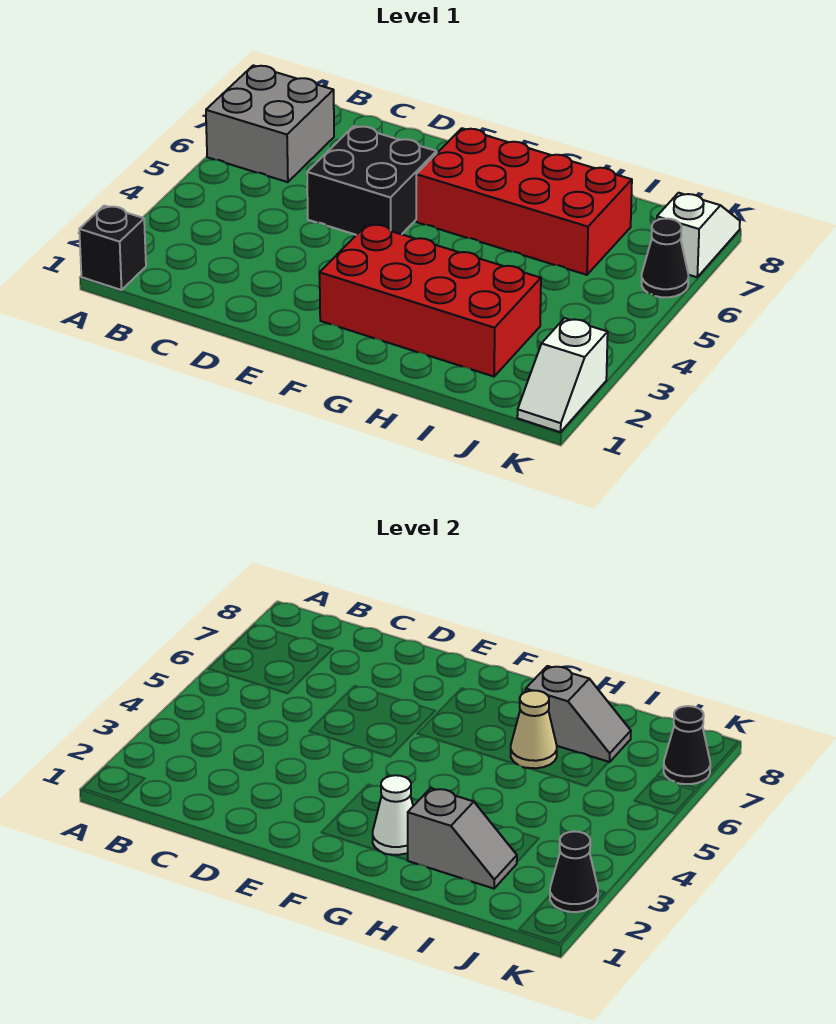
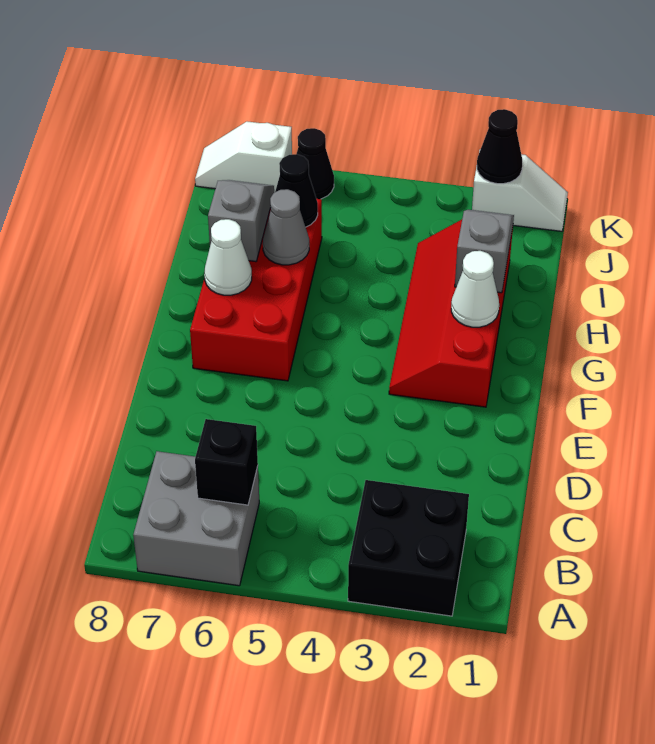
black 1x1 brick [79,206,146,290] -> black 1x1 brick moved to [195,419,258,505]
black 2x2 brick [307,126,437,235] -> black 2x2 brick moved to [348,480,469,616]
red 2x4 brick [320,224,541,377] -> red 2x4 slope [389,220,513,407]
none -> white 1x1 cone [204,219,252,295]
tan 1x1 cone [511,691,557,768] -> grey 1x1 cone [263,189,309,265]
black 1x1 cone [664,706,710,784] -> black 1x1 cone moved to [275,154,318,227]

